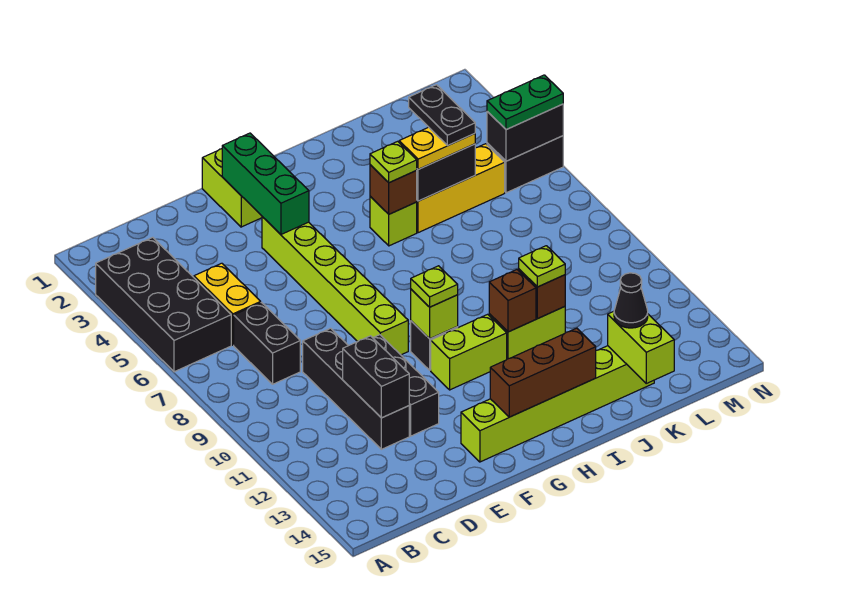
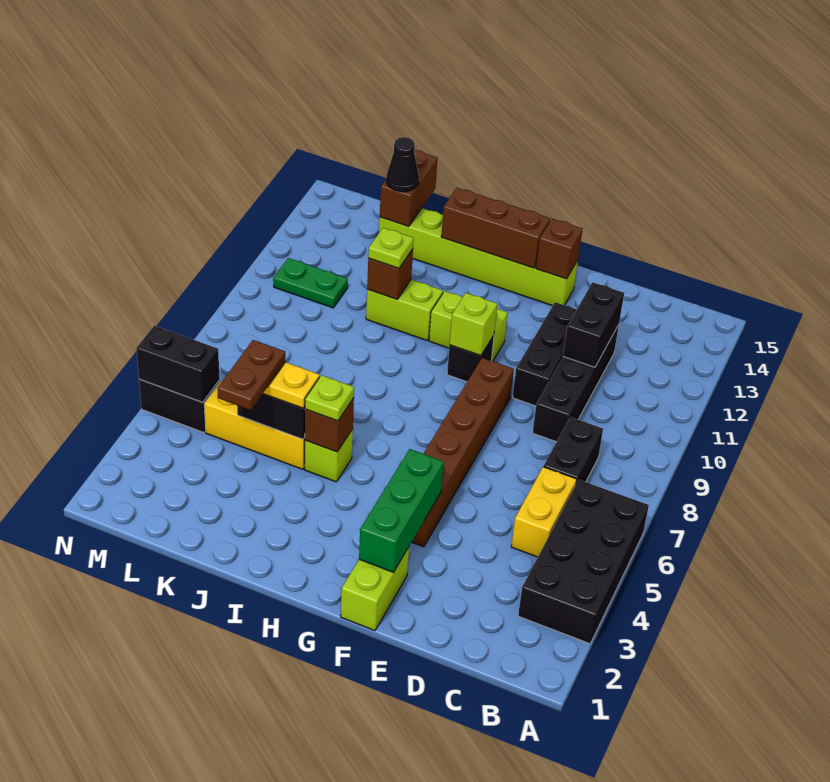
lime 1x6 brick [262,217,408,355] -> brown 1x6 brick [412,358,514,547]
lime 1x1 plate [411,266,458,307] -> none
brown 1x1 brick [489,270,536,332] -> brown 1x1 brick moved to [536,219,582,279]
black 1x2 plate [409,85,475,145] -> brown 1x2 plate [218,340,285,410]
lime 1x2 brick [608,311,674,383] -> brown 1x2 brick [380,150,437,227]
green 1x2 plate [487,75,563,130] -> green 1x2 plate moved to [273,258,348,308]

